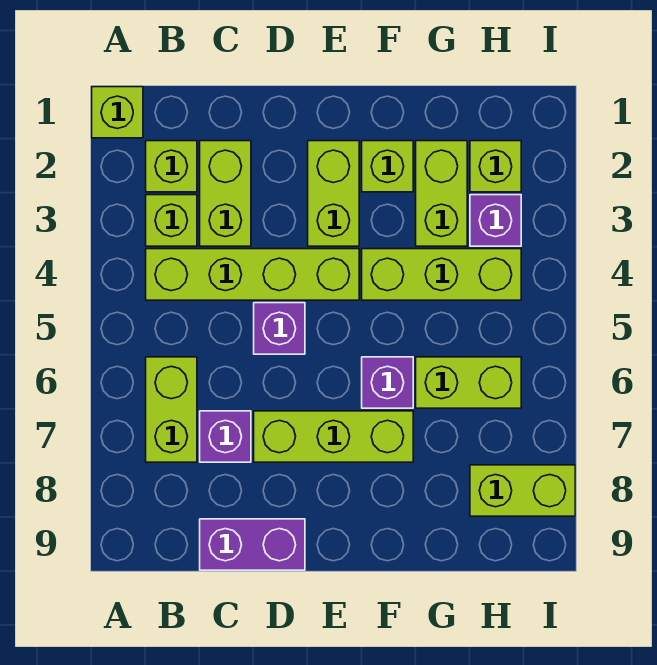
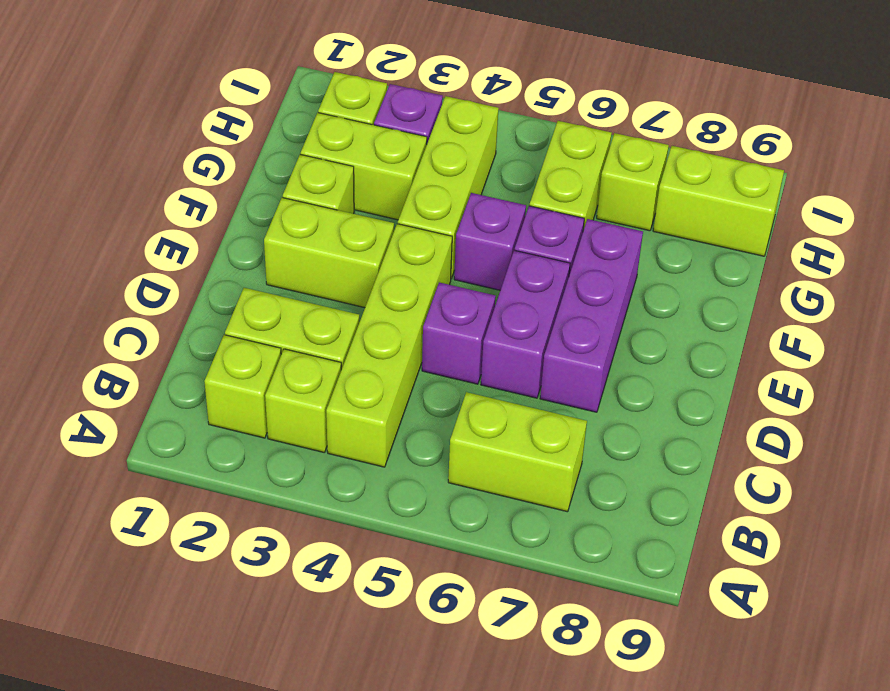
lime 1x1 brick [92,87,143,138] -> lime 1x1 brick moved to [597,133,669,231]
purple 1x1 brick [200,411,251,462] -> purple 1x1 brick moved to [454,193,526,290]
purple 1x2 brick [200,519,305,570] -> purple 1x2 brick moved to [481,250,570,398]
lime 1x3 brick [254,411,413,462] -> purple 1x3 brick [540,219,643,412]
lime 1x2 brick [470,465,575,516] -> lime 1x2 brick turned to [653,146,784,256]

